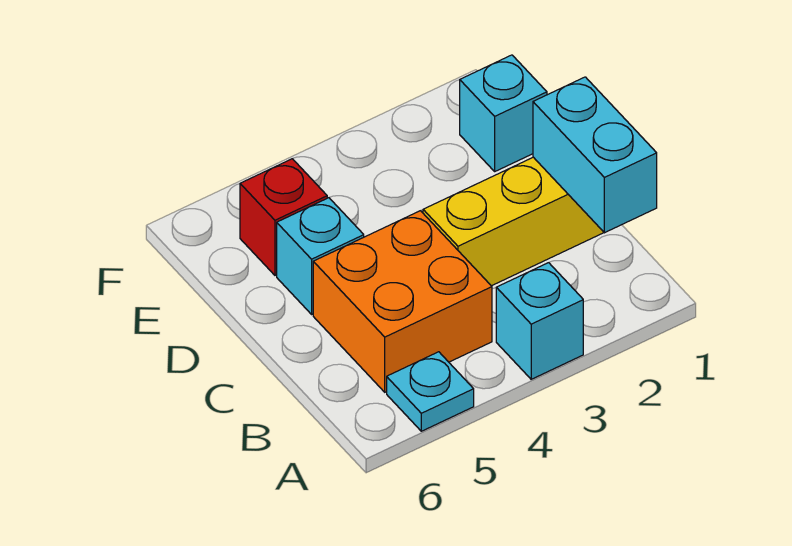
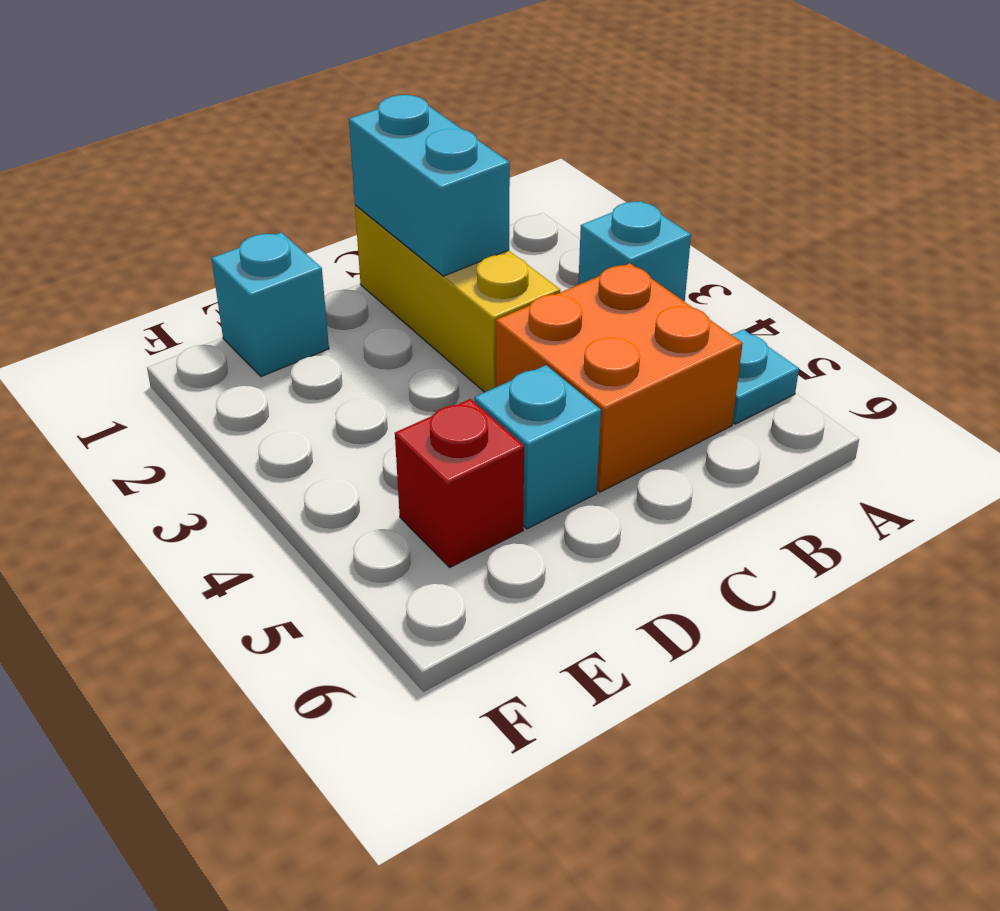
cyan 1x2 brick [533,77,657,233] -> cyan 1x2 brick turned to [349,95,510,276]

